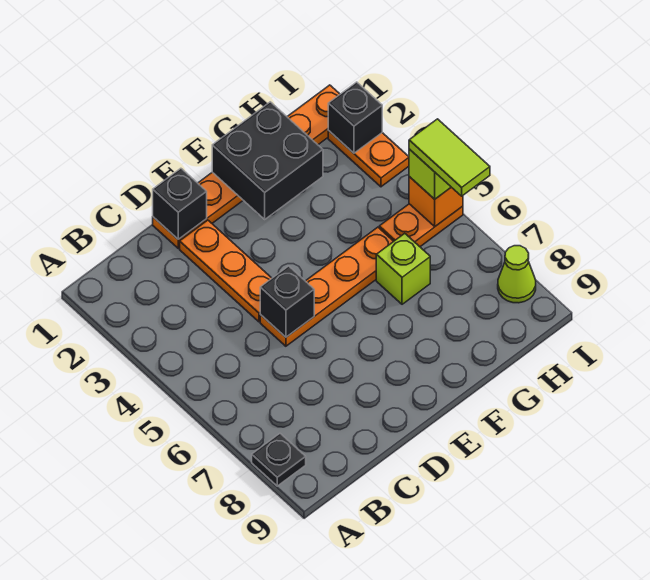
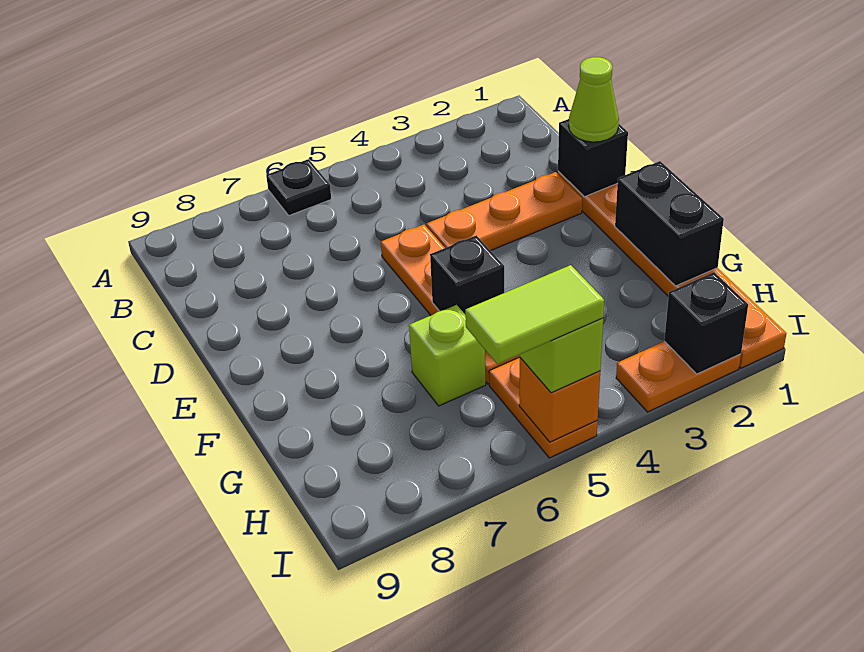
black 1x1 plate [252,434,306,486] -> black 1x1 plate moved to [266,159,331,215]
black 1x1 brick [260,266,314,337] -> black 1x1 brick moved to [430,235,504,314]
black 2x2 brick [212,102,323,219] -> black 1x2 brick [615,161,724,286]
lime 1x1 cone [498,246,536,303] -> lime 1x1 cone moved to [569,57,619,142]

